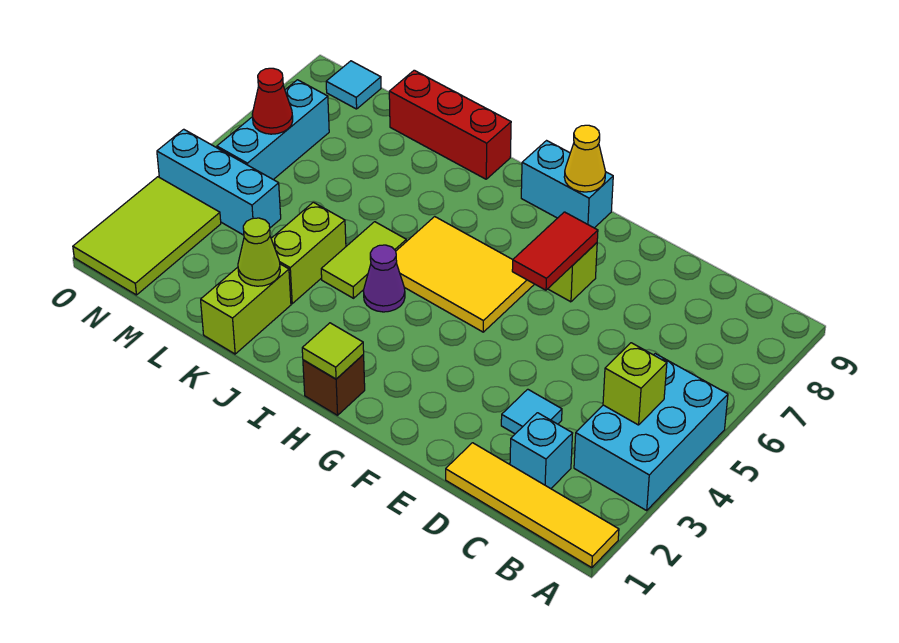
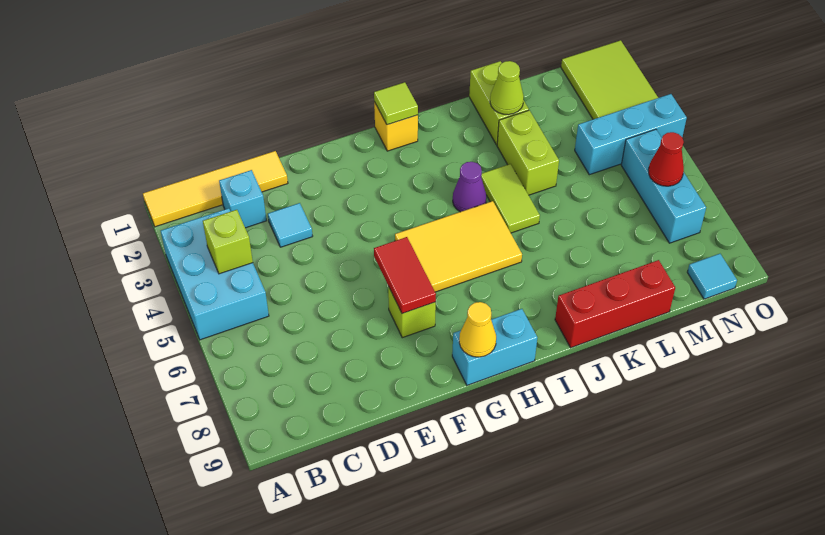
brown 1x1 brick [303,355,365,415] -> yellow 1x1 brick [374,102,418,151]

